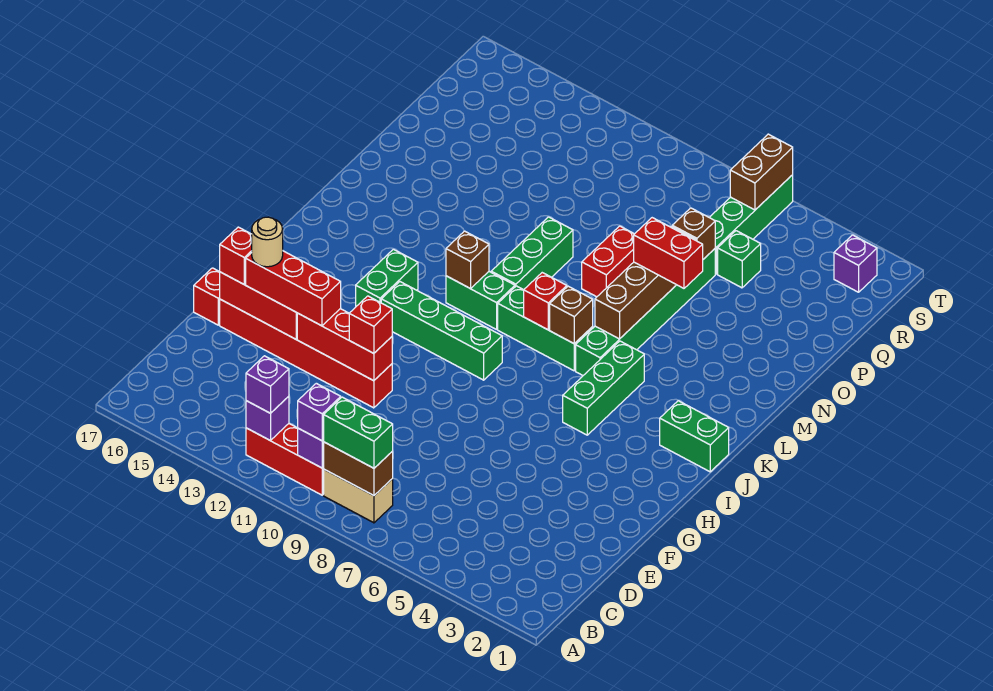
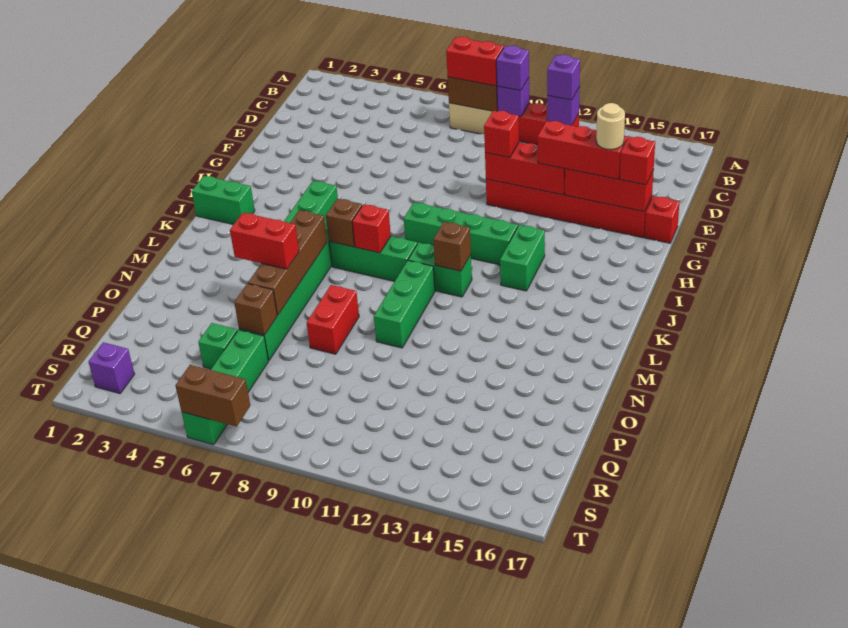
green 1x2 brick [324,397,393,468] -> red 1x2 brick [446,37,504,86]
brown 1x2 brick [730,134,793,210] -> brown 1x2 brick turned to [175,365,250,427]

